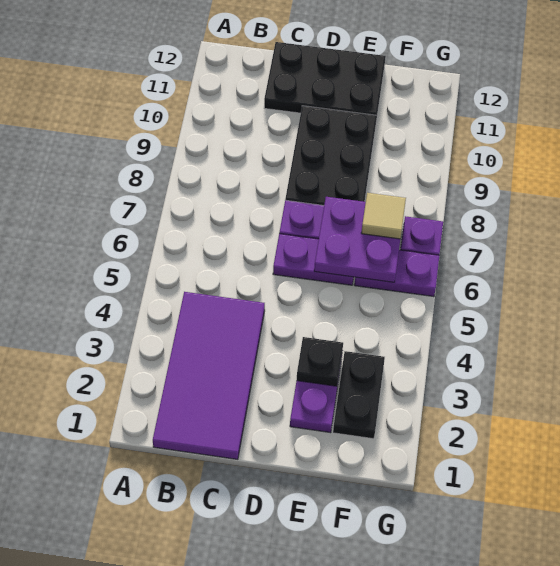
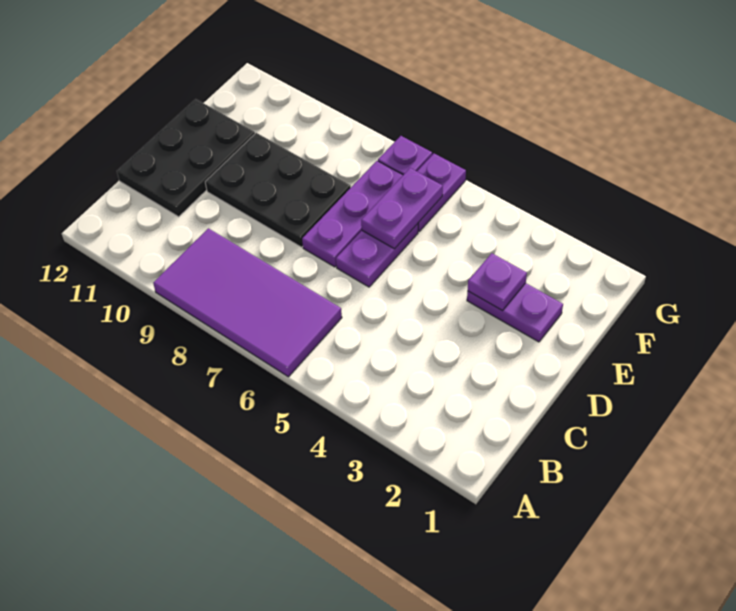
purple 2x4 tile [153,292,265,459] -> purple 2x4 tile moved to [153,228,342,377]
black 1x1 plate [297,337,343,386] -> purple 1x1 plate [468,253,527,311]
purple 2x2 plate [314,197,400,282] -> purple 1x2 plate [361,168,443,249]
black 1x2 plate [333,351,385,439] -> none
tan 1x1 tile [361,193,406,239] -> none

